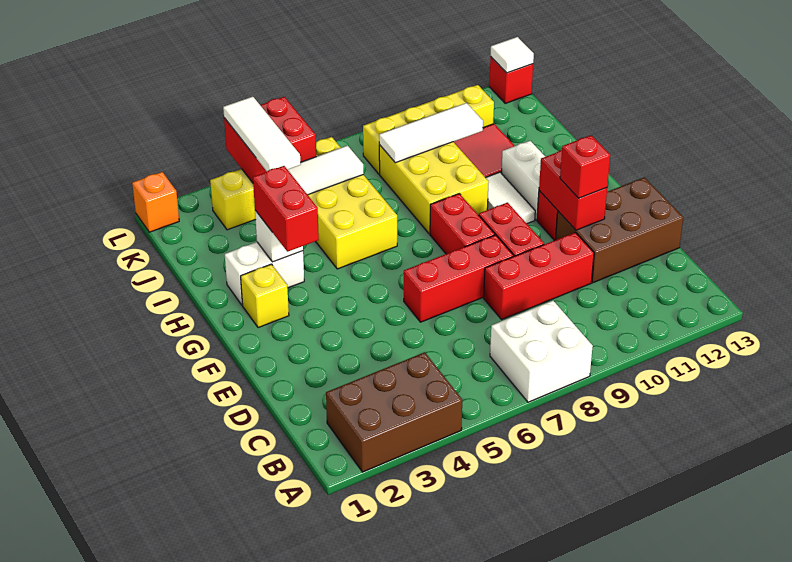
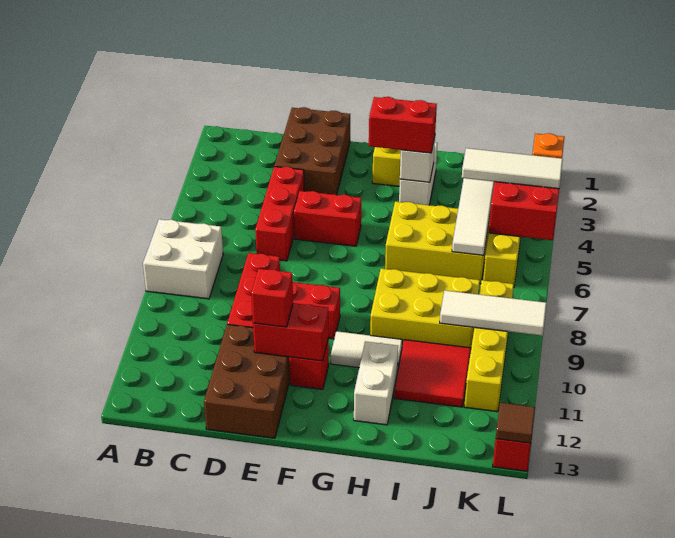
brown 2x3 brick [326,352,462,472] -> brown 2x3 brick moved to [275,107,350,195]
red 1x3 brick [404,235,514,322] -> red 1x3 brick moved to [255,166,304,261]
red 1x2 brick [430,194,495,254] -> red 1x2 brick moved to [294,191,361,246]
white 1x2 brick [501,141,545,220] -> white 1x2 brick turned to [354,341,398,425]
white 1x3 tile [379,103,483,163] -> white 1x3 tile turned to [440,291,547,336]
white 1x1 tile [490,37,534,73] -> brown 1x1 tile [496,403,535,443]

